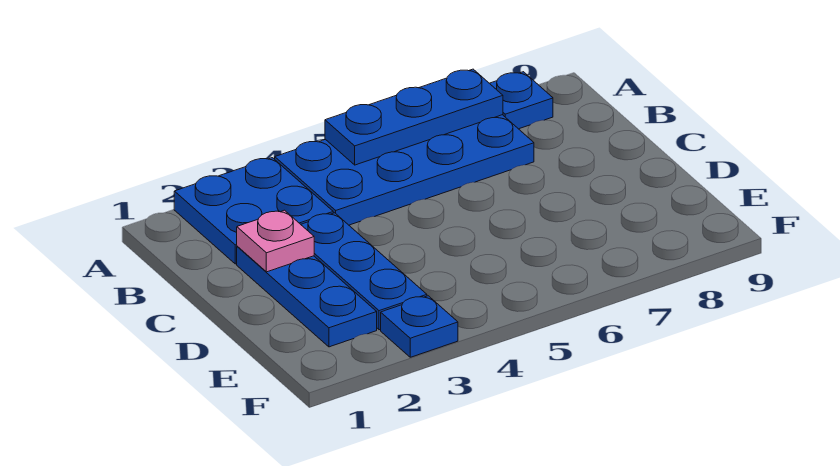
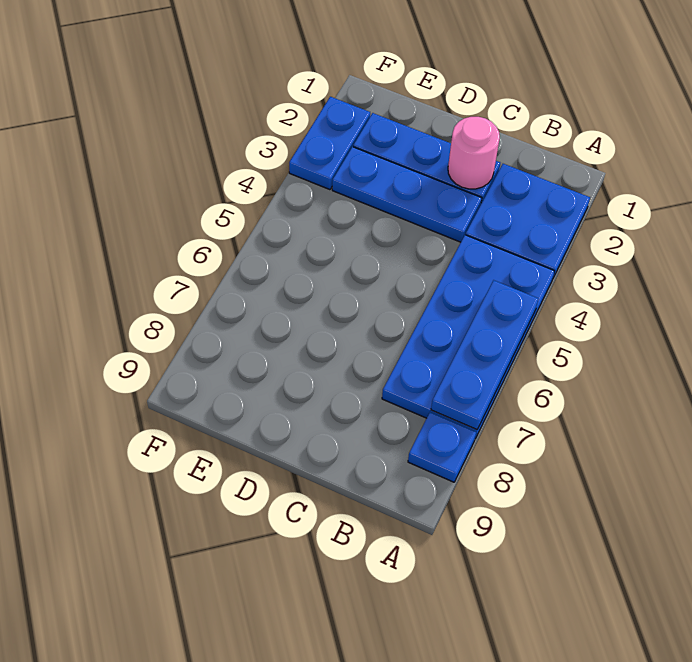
pink 1x1 plate [237,210,314,272] -> pink 1x1 round brick [448,117,500,189]
blue 1x1 plate [381,296,458,357] -> blue 1x2 plate [289,97,370,190]

